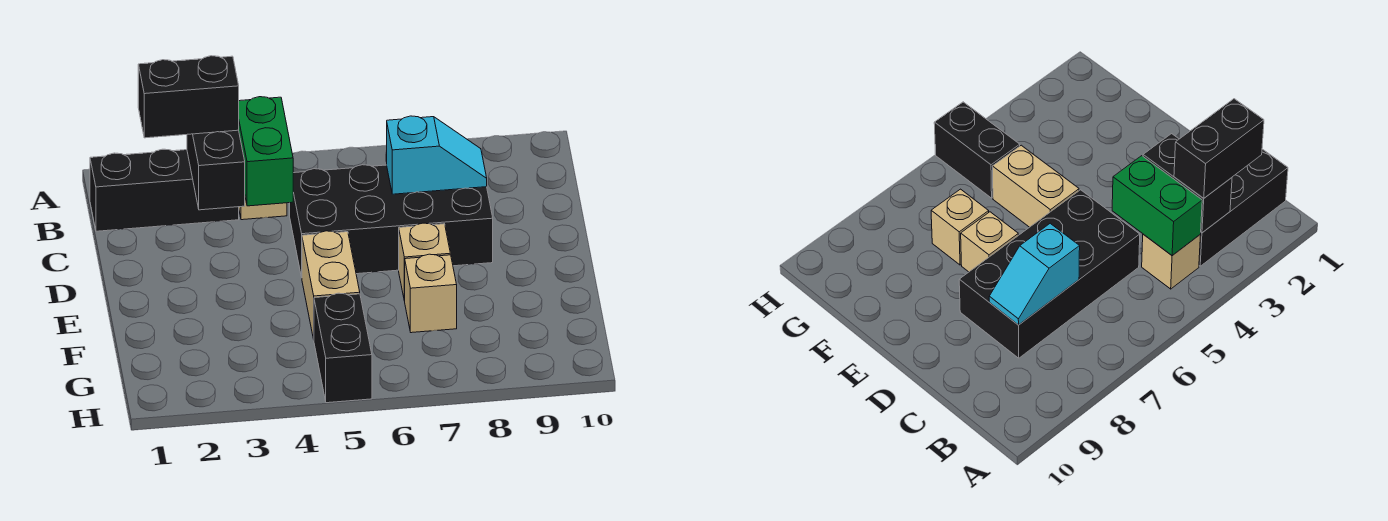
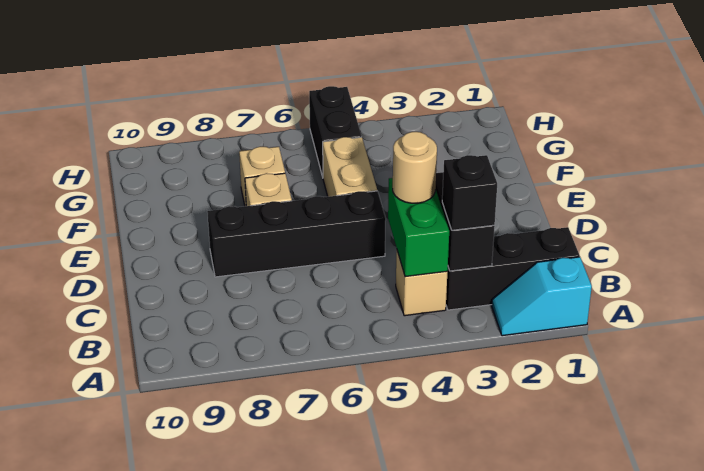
black 1x2 brick [138,56,239,138] -> black 1x1 brick [442,155,497,230]
none -> tan 1x1 round brick [393,132,437,203]
black 2x4 brick [290,165,493,277] -> black 1x4 brick [207,191,386,277]
cyan 1x2 slope [387,116,487,194] -> cyan 1x2 slope moved to [492,257,592,336]

